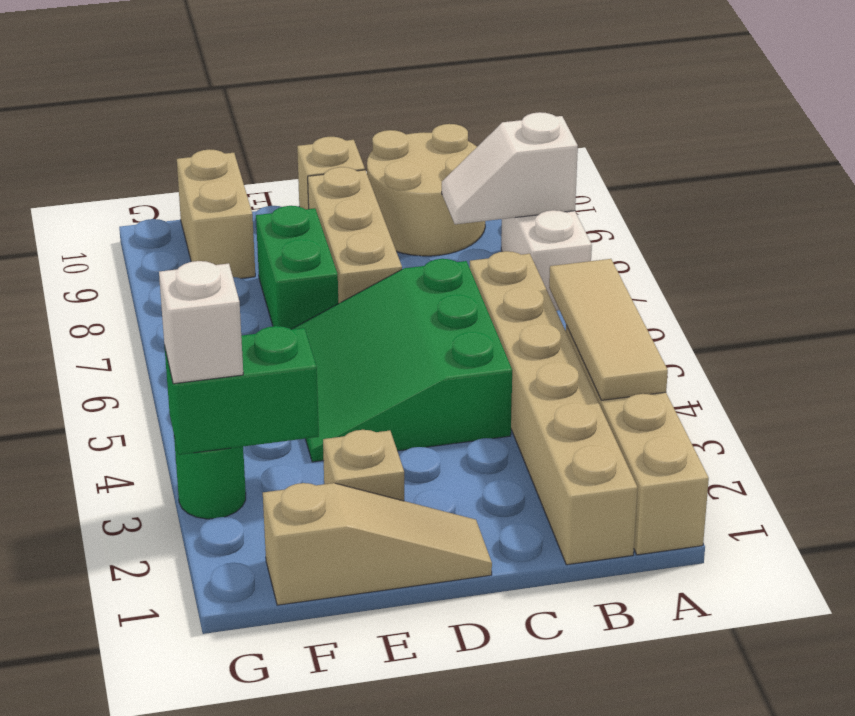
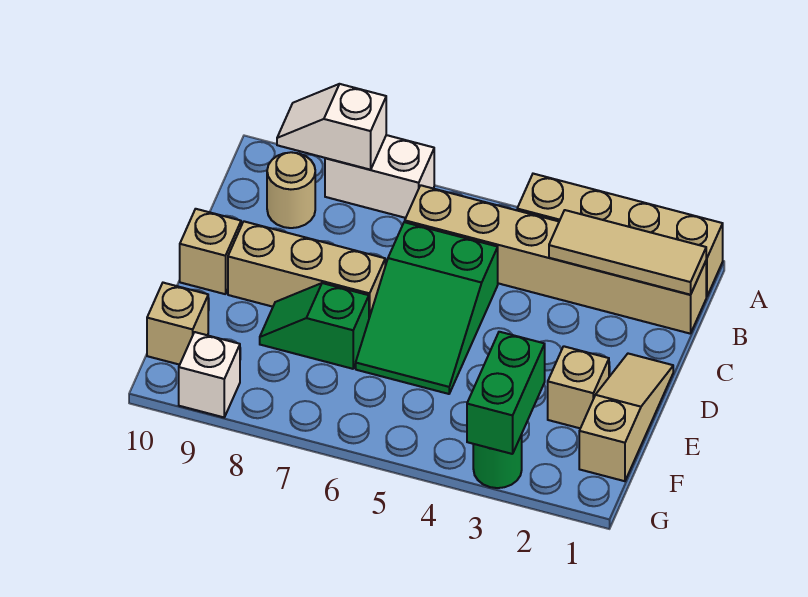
tan 1x3 tile [549,259,668,400] -> tan 1x3 tile moved to [549,210,706,295]
white 1x2 slope [442,112,578,224] -> white 1x2 slope turned to [277,84,386,170]
tan 2x2 round brick [367,124,485,256] -> tan 1x1 round brick [267,152,315,228]
green 3x3 slope [292,259,512,462] -> green 2x3 slope [356,222,498,394]
green 1x2 brick [256,206,338,329] -> green 1x2 slope [260,283,369,369]
tan 1x2 brick [177,149,255,278] -> tan 1x1 brick [147,283,208,365]
white 1x1 brick [159,261,243,384] -> white 1x1 brick moved to [179,332,240,417]

